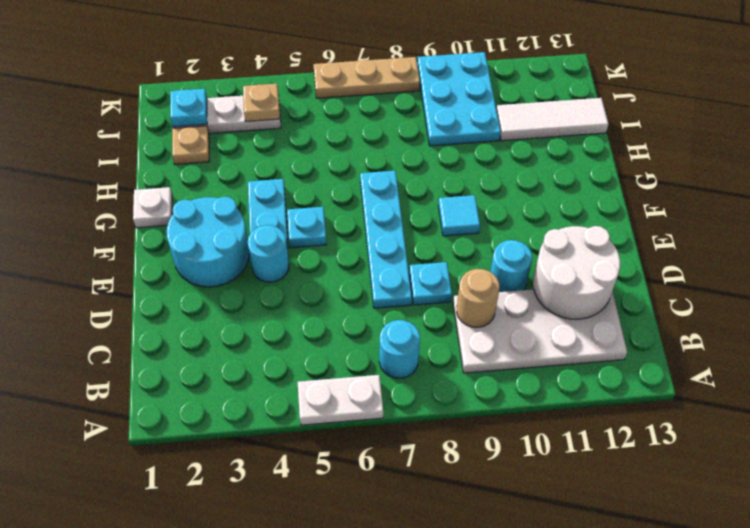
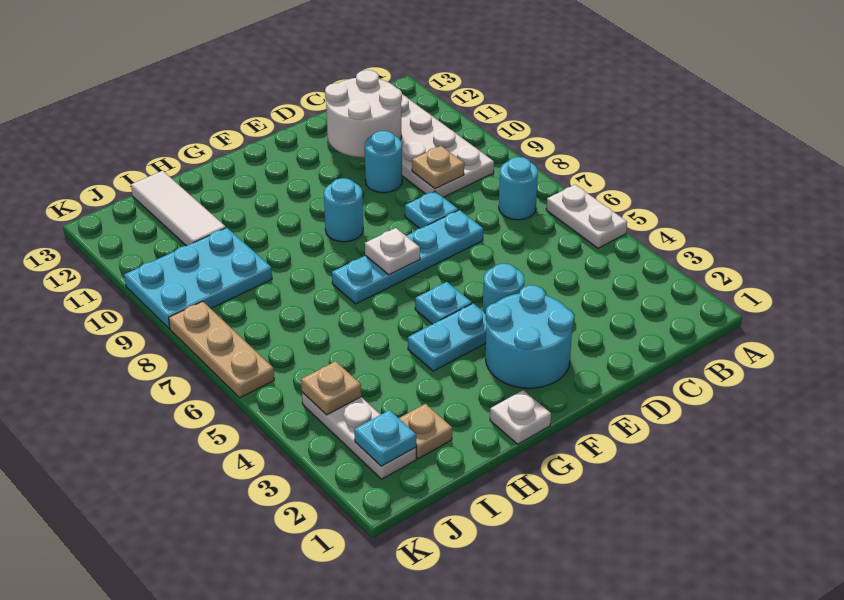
tan 1x1 round brick [457,269,500,327] -> tan 1x1 plate [412,146,464,189]
none -> white 1x1 plate [365,228,420,275]
cyan 1x1 tile [438,195,480,236] -> cyan 1x1 round brick [324,178,363,242]

